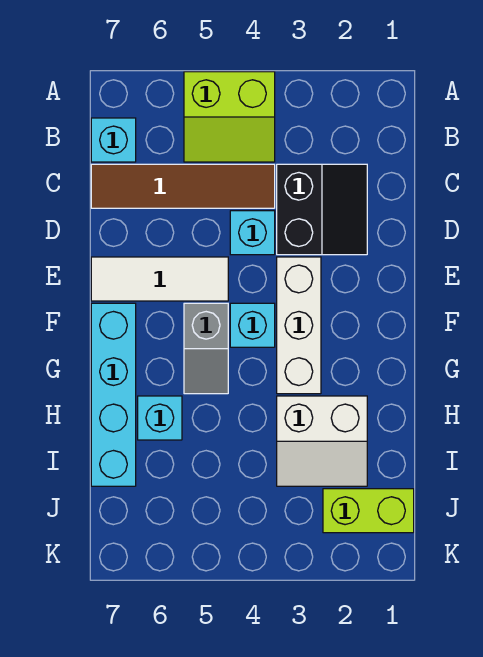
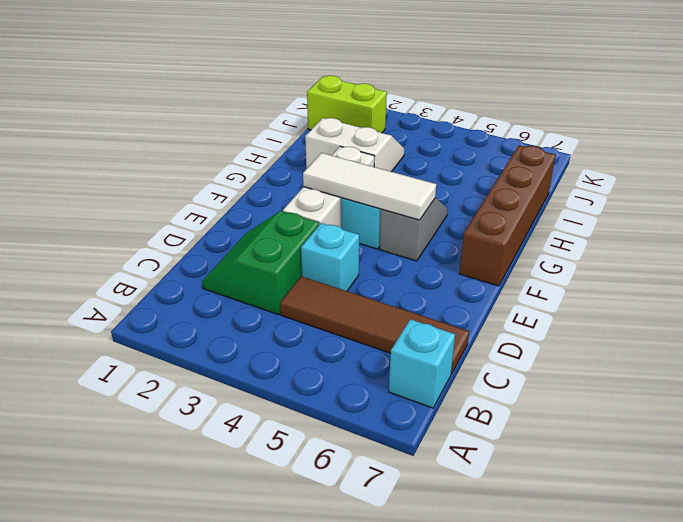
lime 2x2 slope [184,72,275,162] -> none
black 2x2 slope [277,164,367,255] -> green 2x2 slope [202,211,319,315]
white 1x3 tile [91,257,228,301] -> white 1x3 tile moved to [303,153,436,220]
cyan 1x4 brick [91,303,136,486] -> brown 1x4 brick [459,146,555,286]
cyan 1x1 brick [138,396,182,440] -> none

